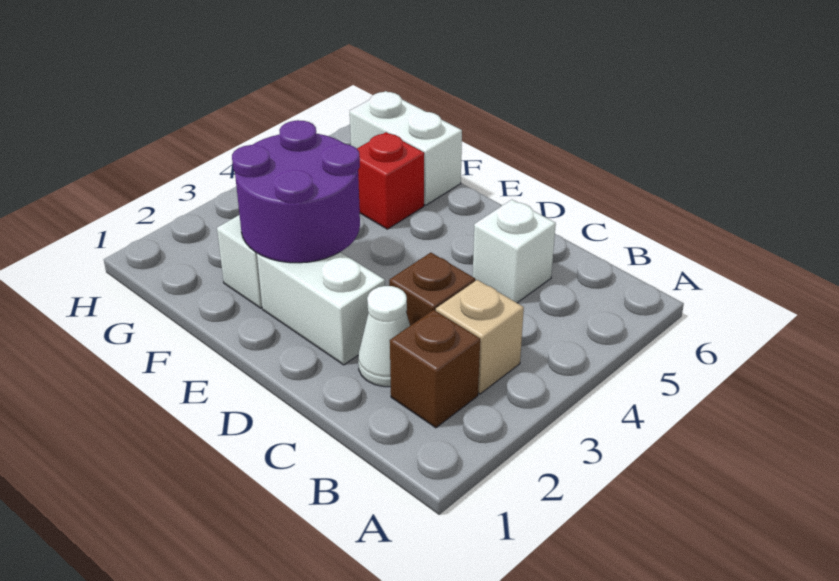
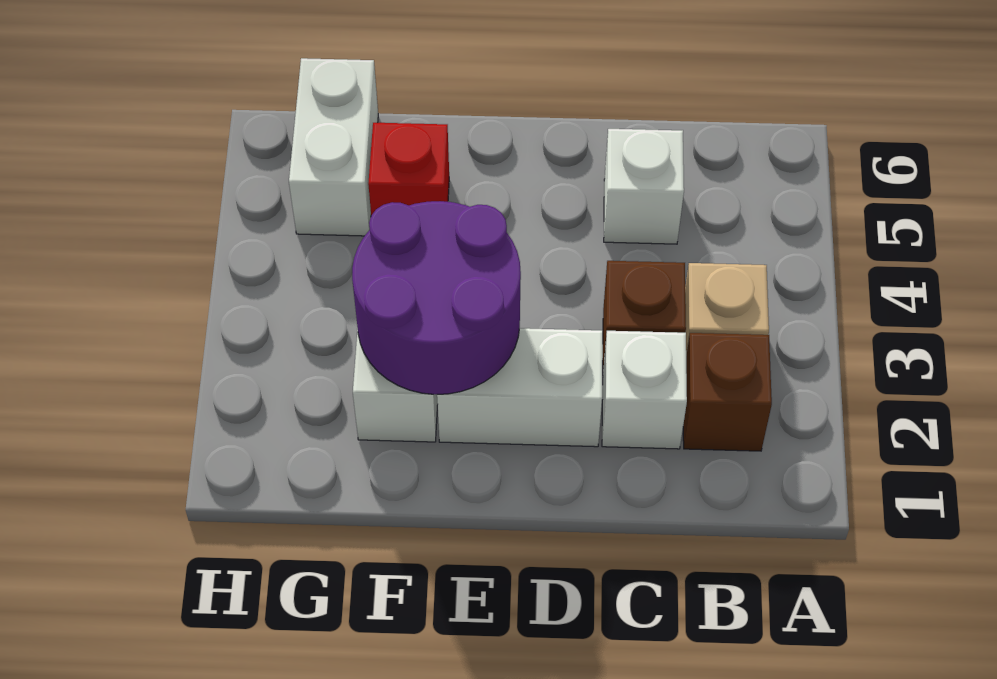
white 1x1 cone [358,286,410,387] -> white 1x1 brick [602,331,687,449]
white 1x2 brick [350,91,462,205] -> white 1x2 brick turned to [289,58,378,236]

